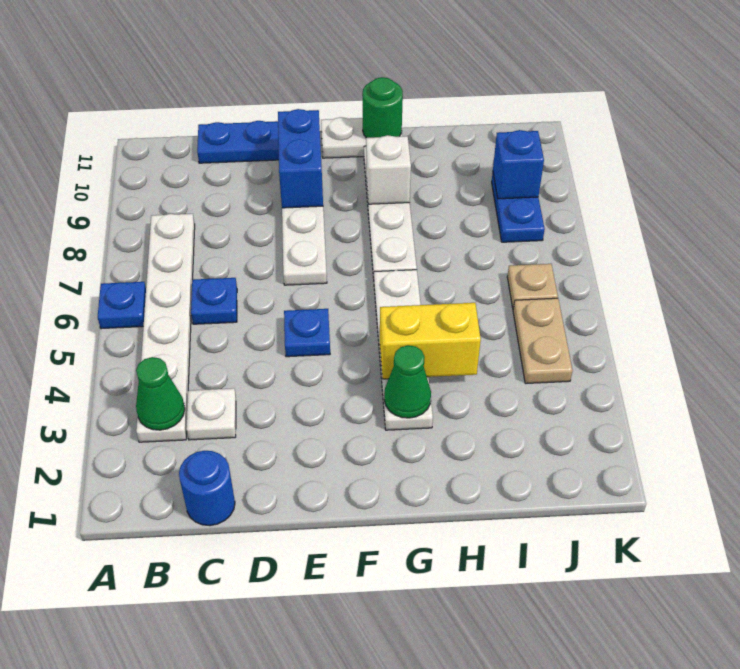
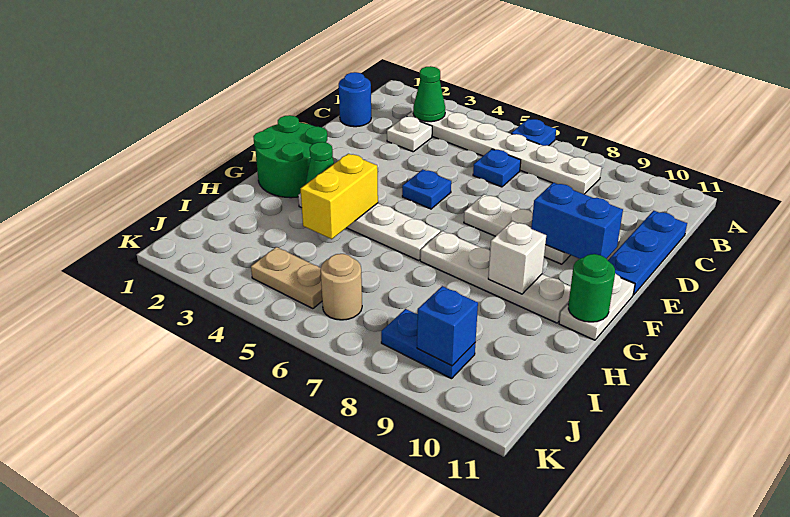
none -> green 2x2 round brick [253,115,327,198]
tan 1x1 plate [507,264,558,309] -> tan 1x1 round brick [321,254,362,320]

